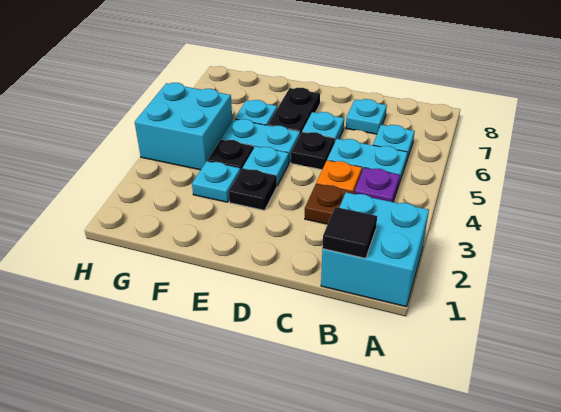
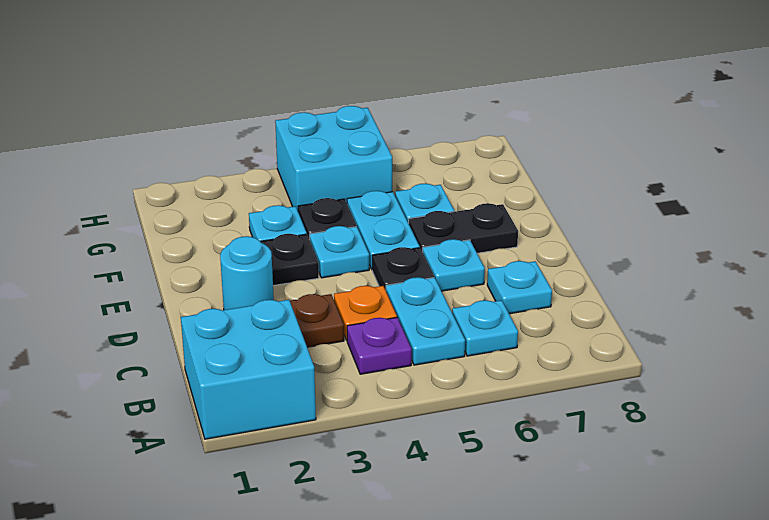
black 1x1 tile [322,207,377,258] -> none
none -> cyan 1x1 round brick [220,236,274,310]

